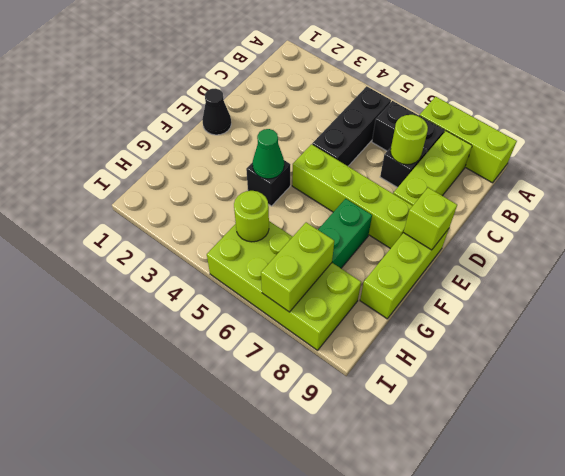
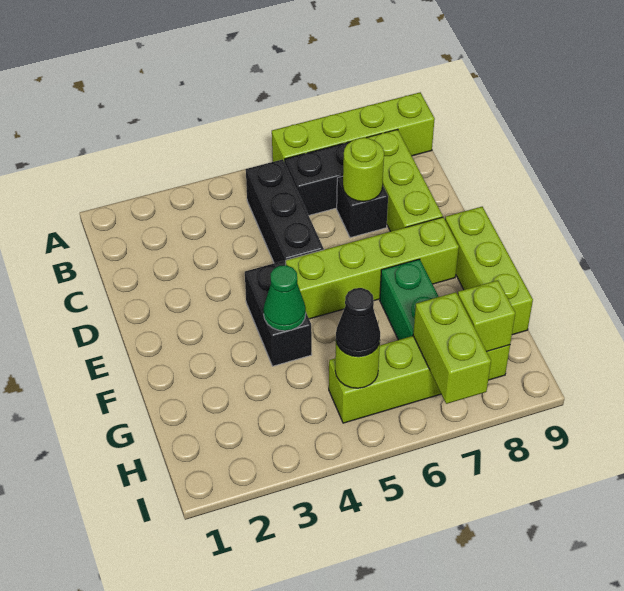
lime 1x3 brick [419,97,517,183] -> lime 1x4 brick [272,93,435,162]
black 1x1 cone [202,89,231,135] -> black 1x1 cone moved to [336,288,380,357]
lime 1x1 brick [404,188,457,250] -> lime 1x1 brick moved to [458,280,515,351]
black 1x1 brick [246,160,290,206] -> black 1x2 brick [245,261,312,366]
lime 2x4 brick [207,221,361,350] -> lime 1x4 brick [329,336,510,423]

